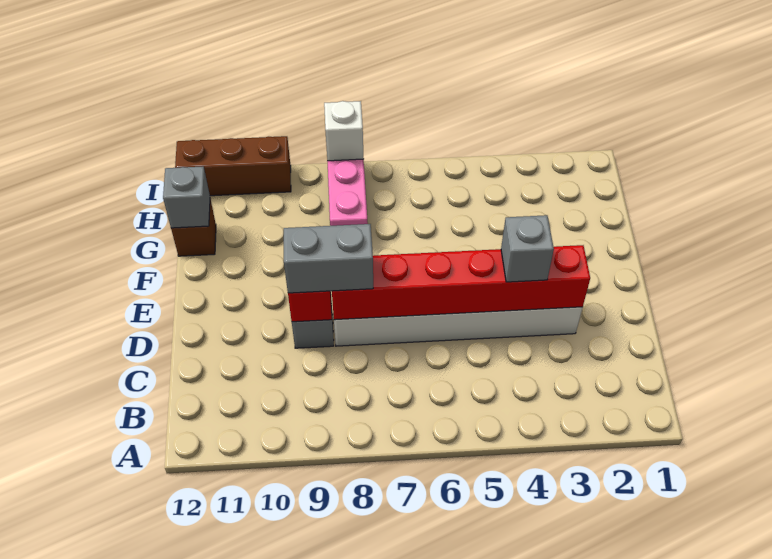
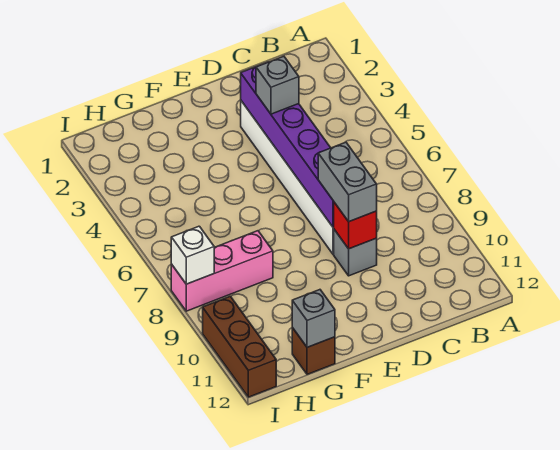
red 1x6 brick [332,245,590,320] -> purple 1x6 brick [241,65,334,227]

